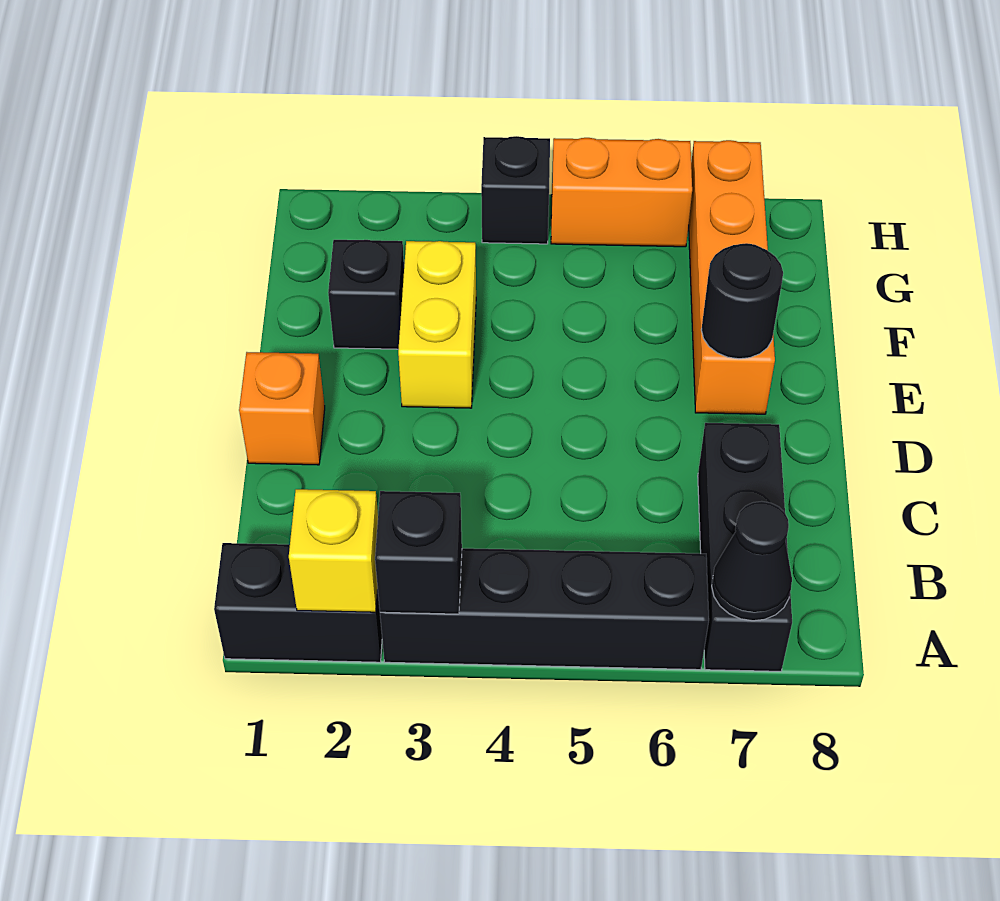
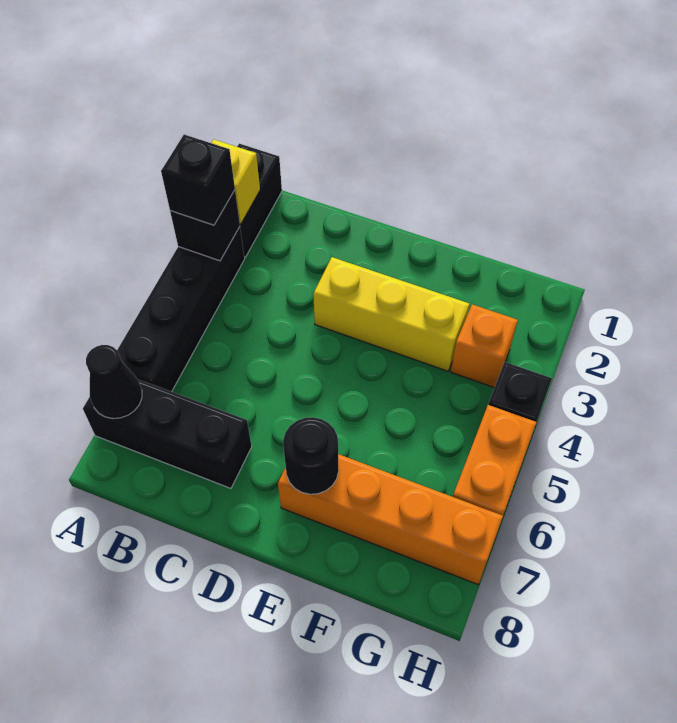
orange 1x1 brick [239,352,325,465] -> orange 1x1 brick moved to [451,304,518,388]
yellow 1x2 brick [398,241,476,408] -> yellow 1x3 brick [313,257,469,371]
black 1x1 brick [328,240,404,349] -> black 1x1 brick moved to [161,135,235,225]

